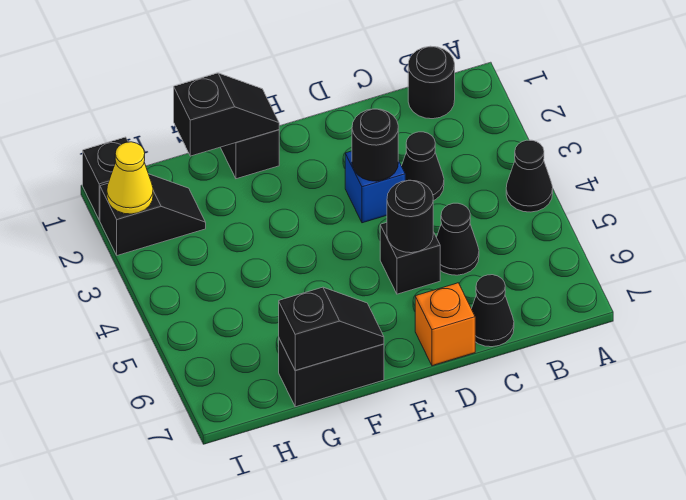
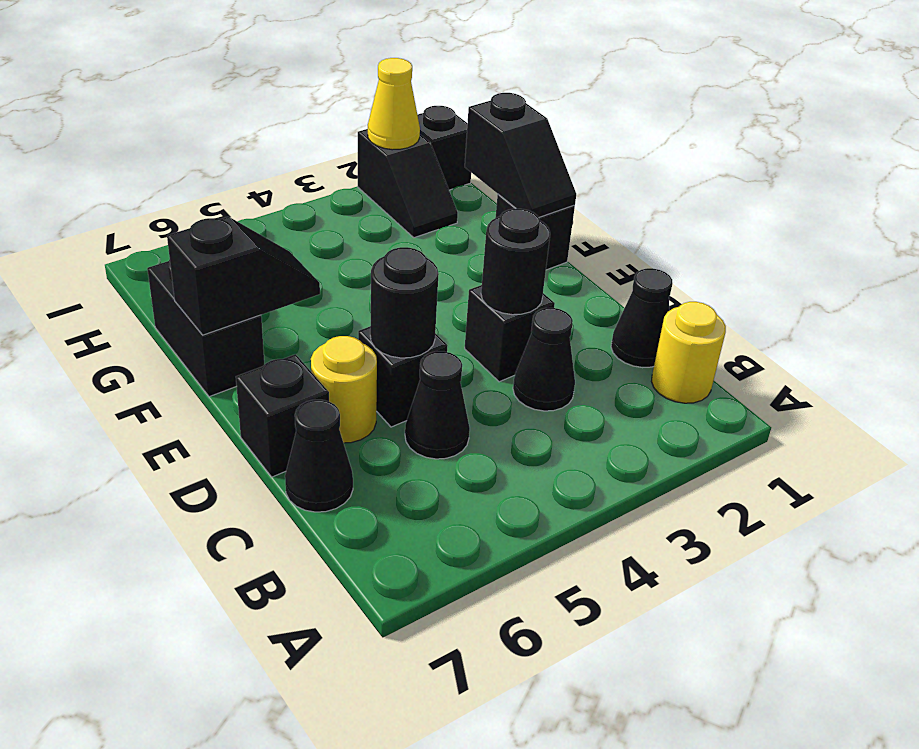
black 1x1 cone [506,140,553,212] -> black 1x1 cone moved to [611,268,673,368]
black 1x1 round brick [408,46,455,119] -> yellow 1x1 round brick [651,302,726,403]
blue 1x1 brick [345,151,405,223] -> black 1x1 brick [465,285,555,382]
none -> yellow 1x1 round brick [311,336,377,443]
orange 1x1 brick [415,283,475,366] -> black 1x1 brick [236,354,329,477]
black 1x2 slope [279,287,384,370] -> black 1x2 slope turned to [167,217,320,335]

